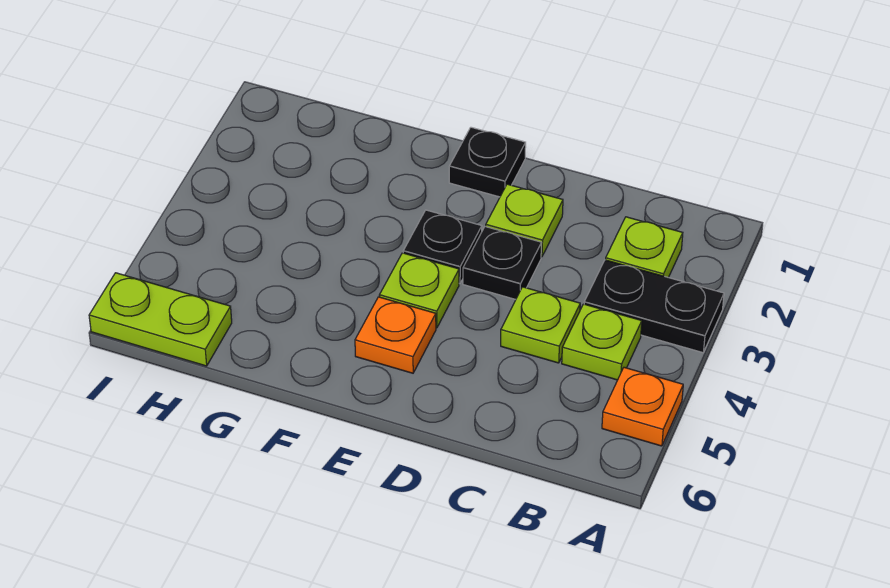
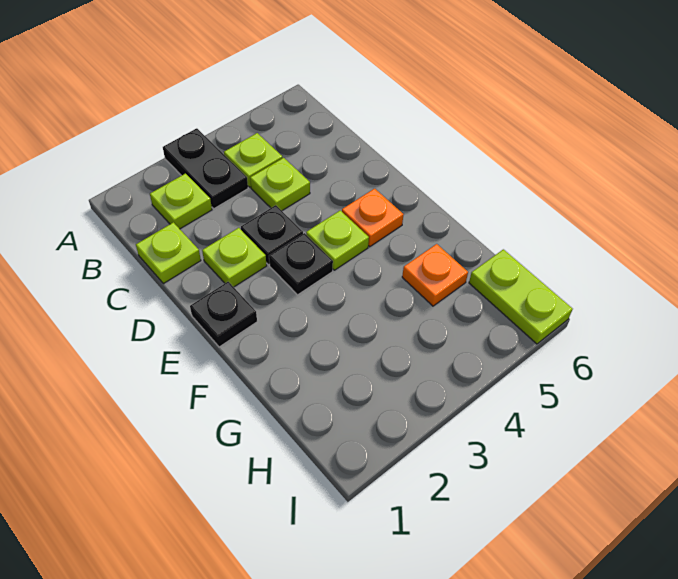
orange 1x1 plate [602,367,683,446] -> orange 1x1 plate moved to [402,244,468,306]
none -> lime 1x1 plate [136,222,201,284]

